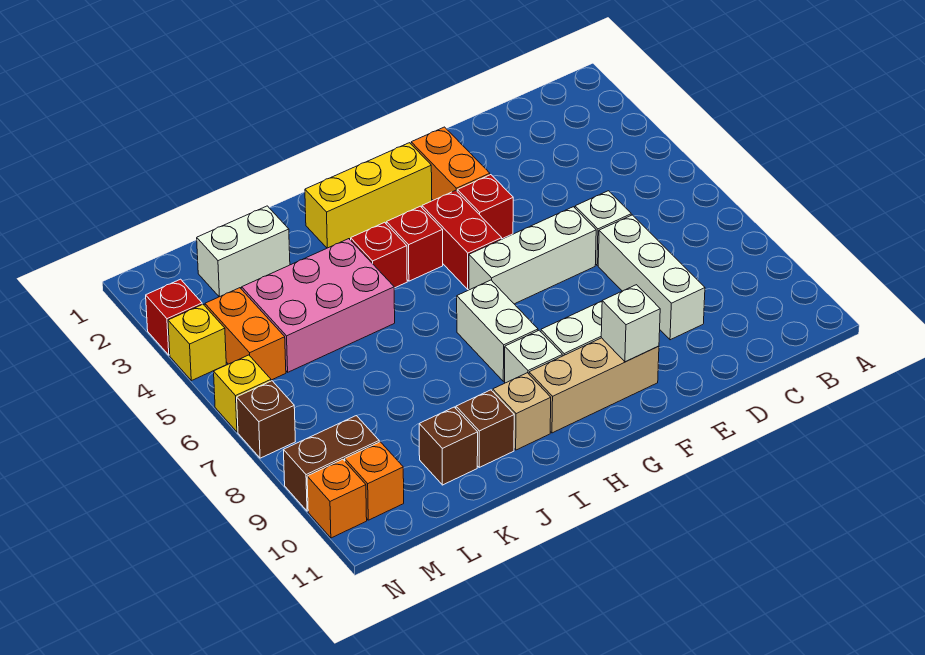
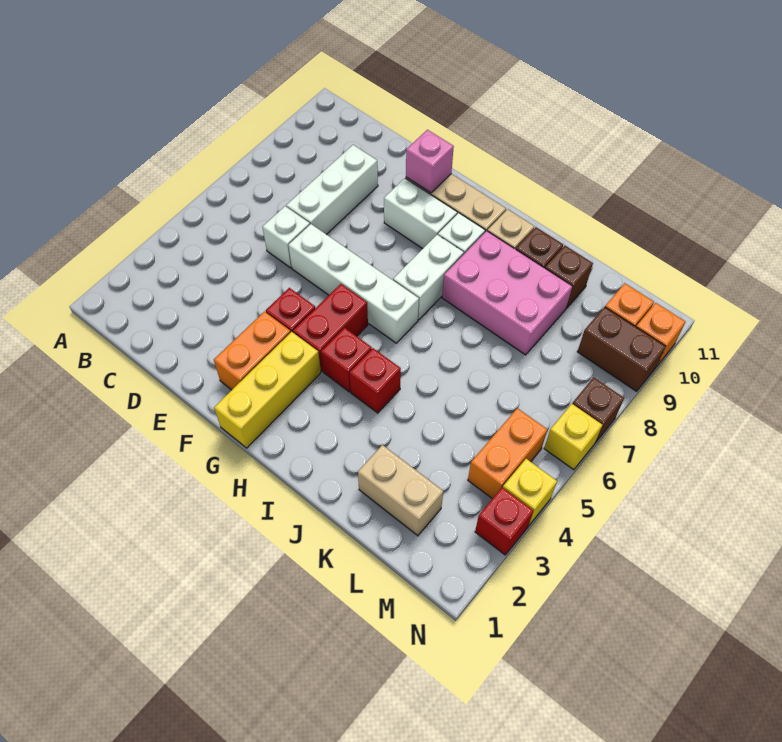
white 1x3 brick [469,207,596,304] -> white 1x4 brick [288,224,419,343]
white 1x1 brick [601,285,660,362] -> pink 1x1 brick [406,130,454,193]
yellow 1x3 brick [305,143,432,248] -> yellow 1x3 brick turned to [214,332,321,448]
pink 2x3 brick [242,239,395,372] -> pink 2x3 brick moved to [442,231,572,355]
white 1x2 brick [197,206,290,297] -> tan 1x2 brick [358,445,443,536]

